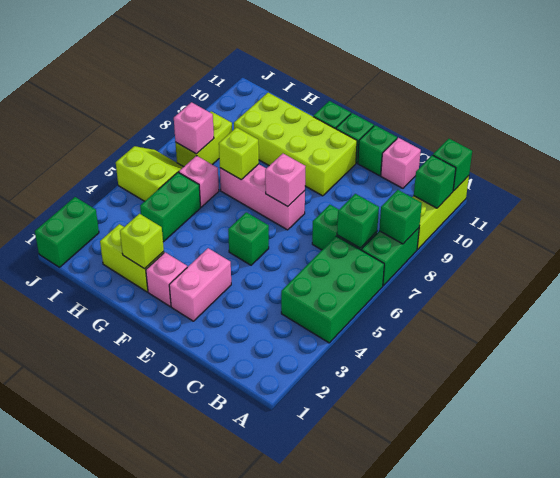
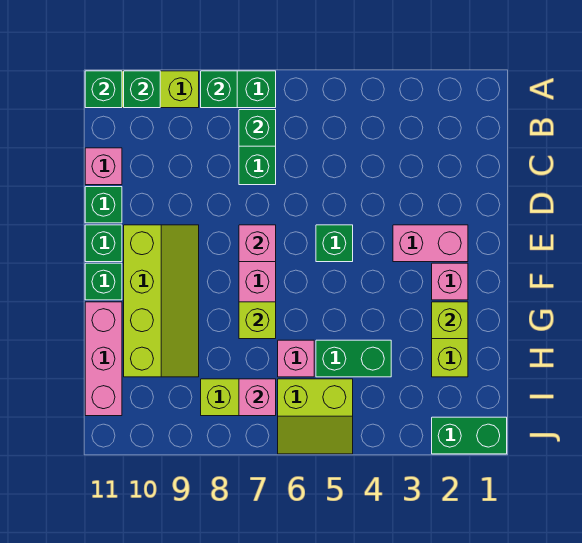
green 2x3 brick [281,236,384,343] -> none
lime 2x4 brick [234,93,357,196] -> lime 2x4 slope [124,225,199,377]
none -> pink 1x3 brick [85,302,122,416]
lime 2x2 slope [116,146,183,201] -> lime 2x2 slope turned to [278,379,353,454]

